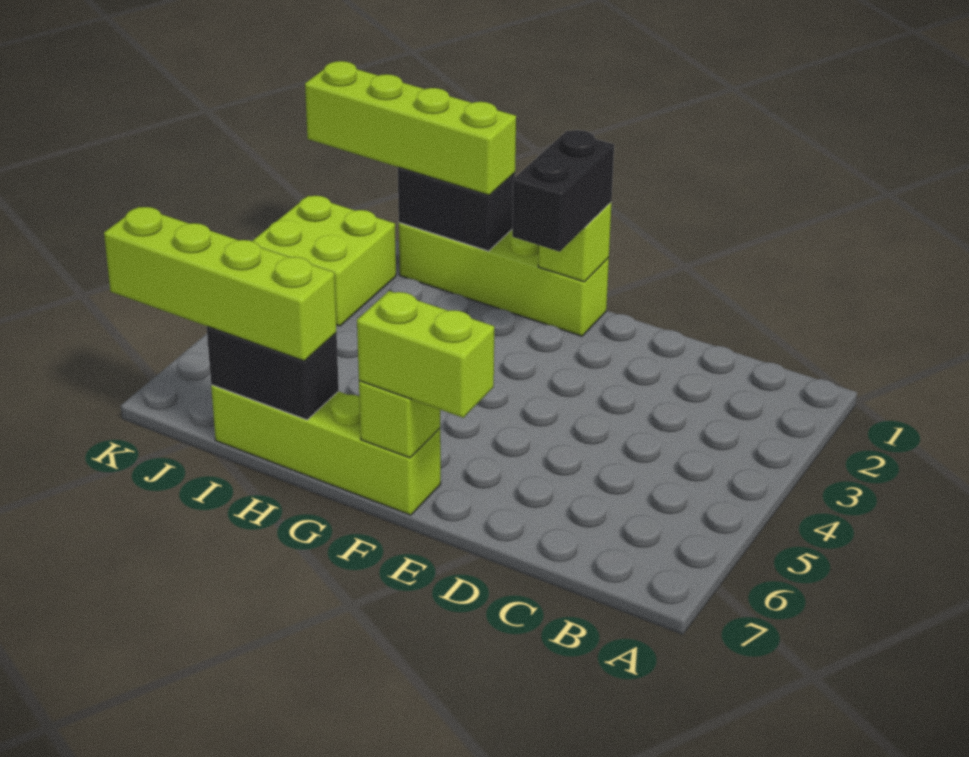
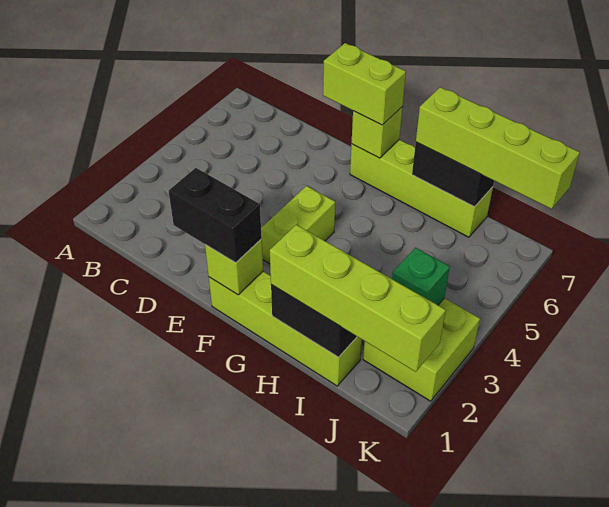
black 1x2 brick [512,130,614,252] -> black 1x2 brick turned to [169,168,262,263]
none -> lime 1x2 brick [261,186,335,264]
none -> green 1x1 brick [392,248,450,305]

